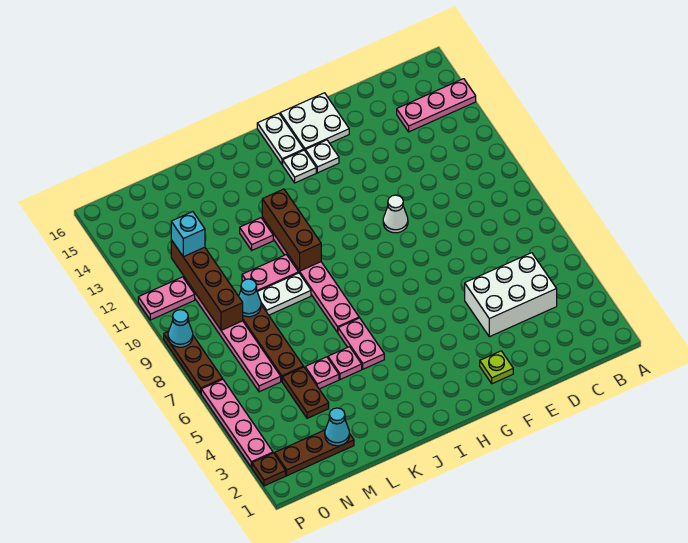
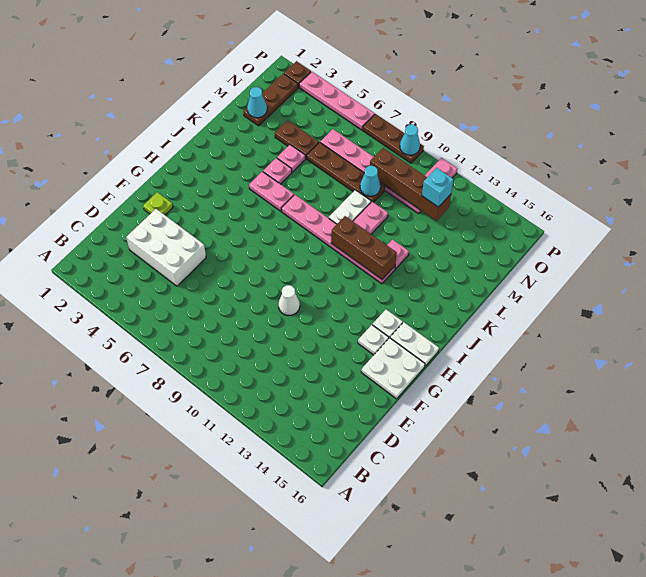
pink 1x3 plate [397,79,476,132] -> none
white 2x3 brick [465,253,557,337] -> white 2x3 brick turned to [126,209,206,286]

